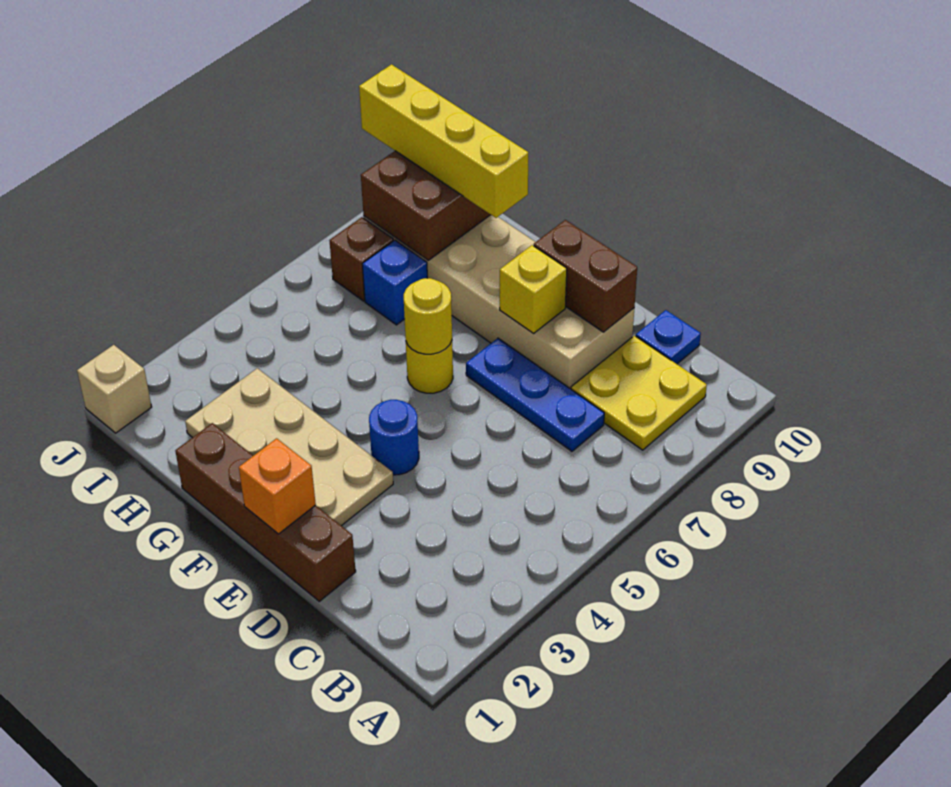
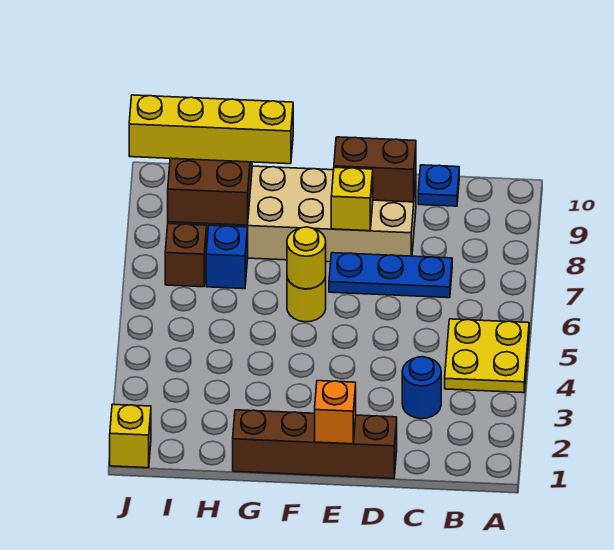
yellow 2x2 plate [571,336,707,450] -> yellow 2x2 plate moved to [445,319,529,393]
tan 2x4 plate [185,368,393,526] -> none
blue 1x1 round brick [369,400,419,475] -> blue 1x1 round brick moved to [402,357,441,419]
tan 1x1 brick [77,345,152,433] -> yellow 1x1 brick [110,404,151,468]

